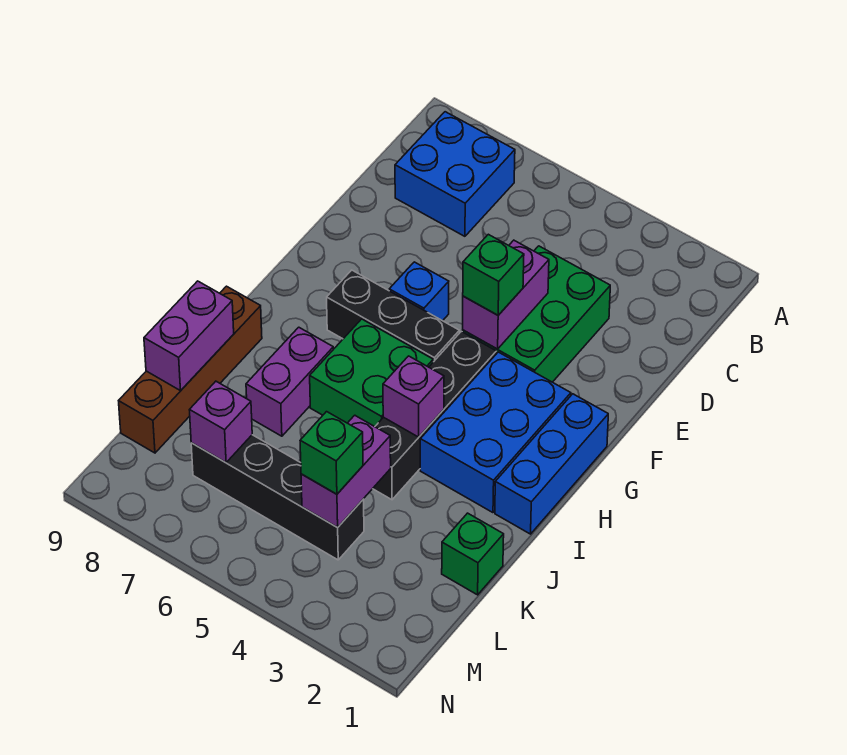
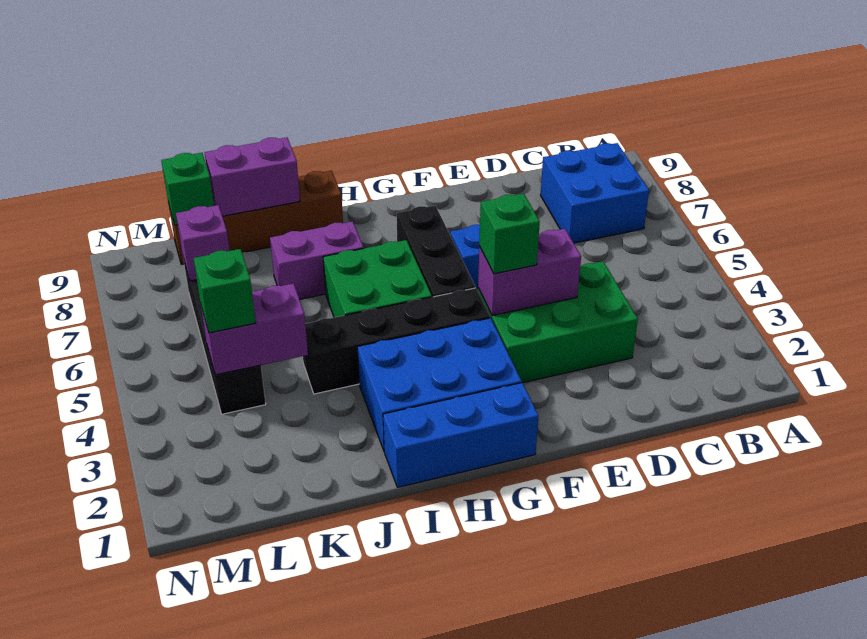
purple 1x1 brick [383,356,444,437] -> none
green 1x1 brick [442,513,504,595] -> green 1x1 brick moved to [161,153,214,225]

